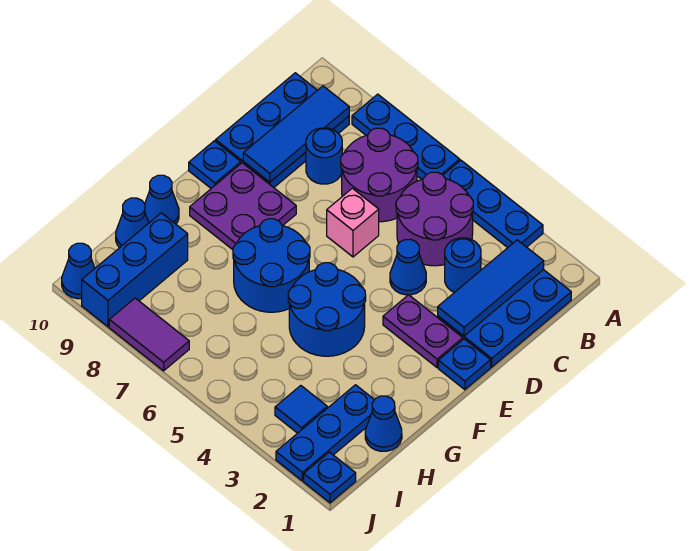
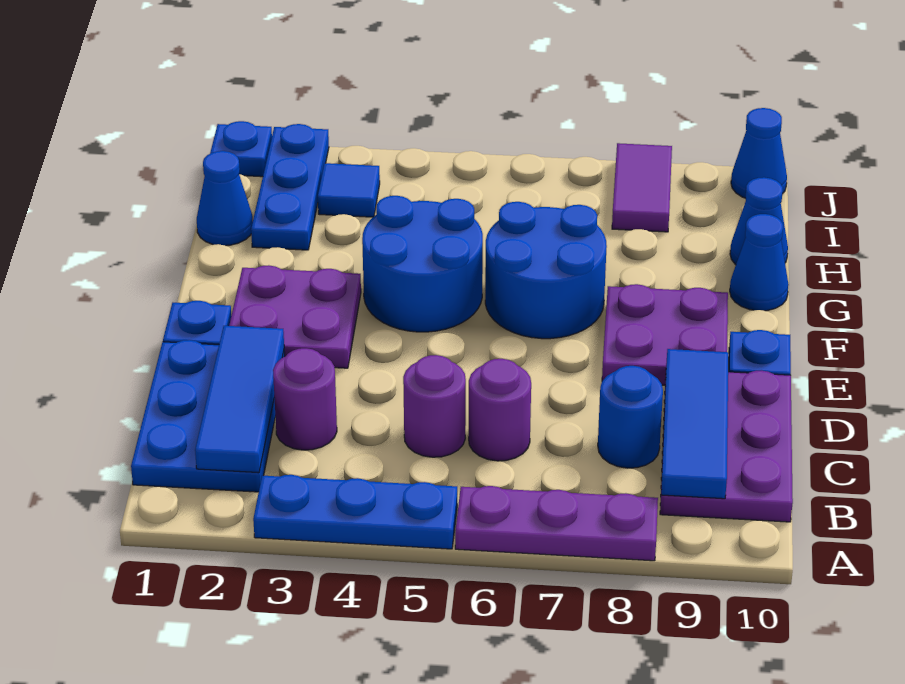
blue 1x3 plate [352,94,460,179] -> purple 1x3 plate [455,486,658,561]
purple 2x2 round brick [396,172,473,266] -> purple 1x1 round brick [403,355,466,457]
purple 2x2 round brick [341,128,418,222] -> purple 1x1 round brick [469,359,531,461]
blue 2x3 plate [216,73,349,188] -> purple 2x3 plate [660,371,793,522]
blue 1x1 round brick [445,238,481,292] -> purple 1x1 round brick [273,348,337,450]
blue 1x1 cone [390,239,426,295] -> none
pink 1x1 brick [327,188,379,257] -> none
purple 1x2 plate [383,295,463,368] -> purple 2x2 plate [229,265,361,368]
blue 1x3 brick [82,213,188,327] -> none
purple 1x2 tile [109,298,189,371] -> purple 1x2 tile turned to [612,143,672,232]

